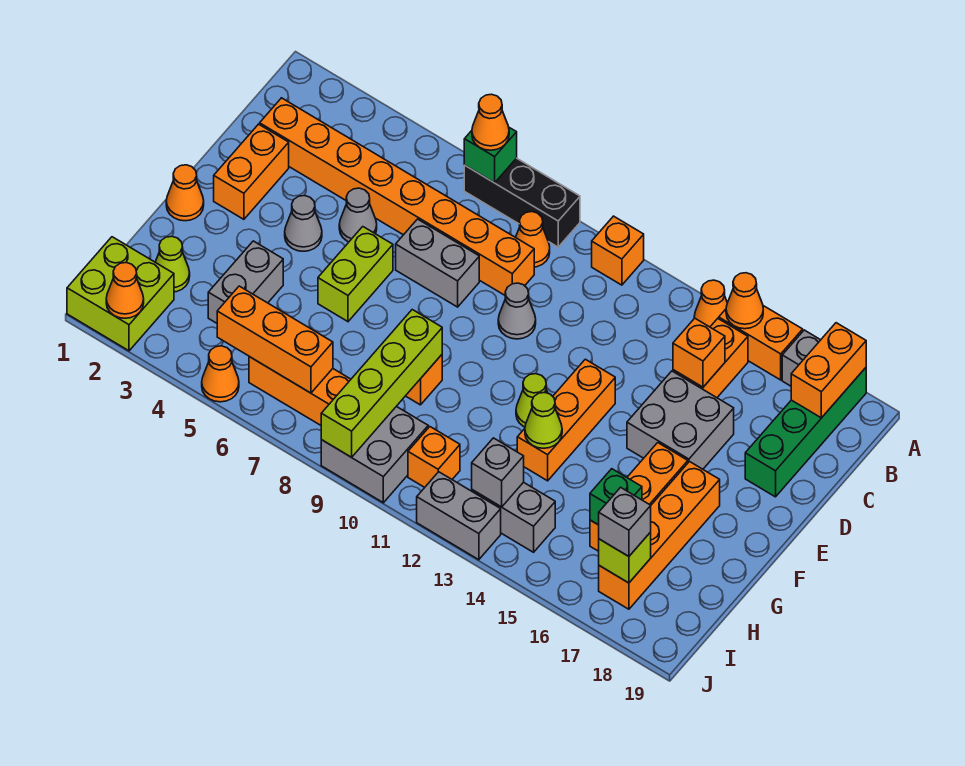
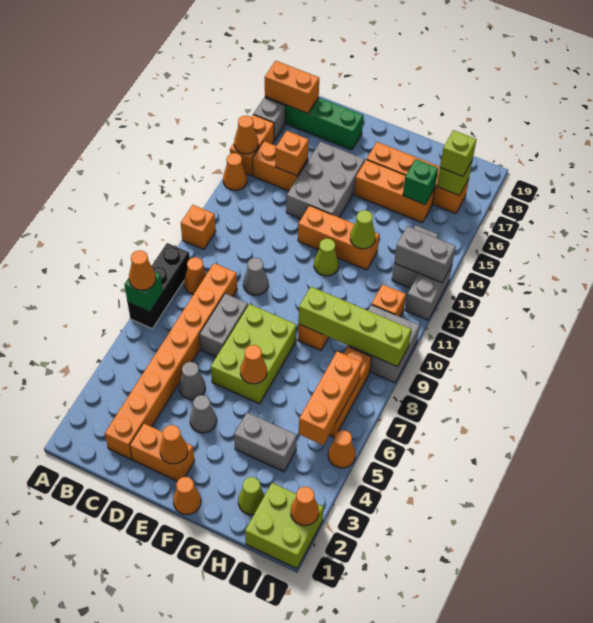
grey 2x2 brick [627,371,734,469] -> grey 2x3 brick [286,141,365,219]
none -> orange 1x1 cone [160,425,188,464]
lime 1x2 brick [318,227,393,321] -> lime 2x3 brick [211,304,297,404]
none -> orange 1x1 cone [240,345,267,384]
grey 1x1 brick [472,438,524,507] -> grey 1x2 brick [394,226,456,283]
grey 1x1 brick [599,487,651,556] -> lime 1x1 brick [440,130,477,176]

